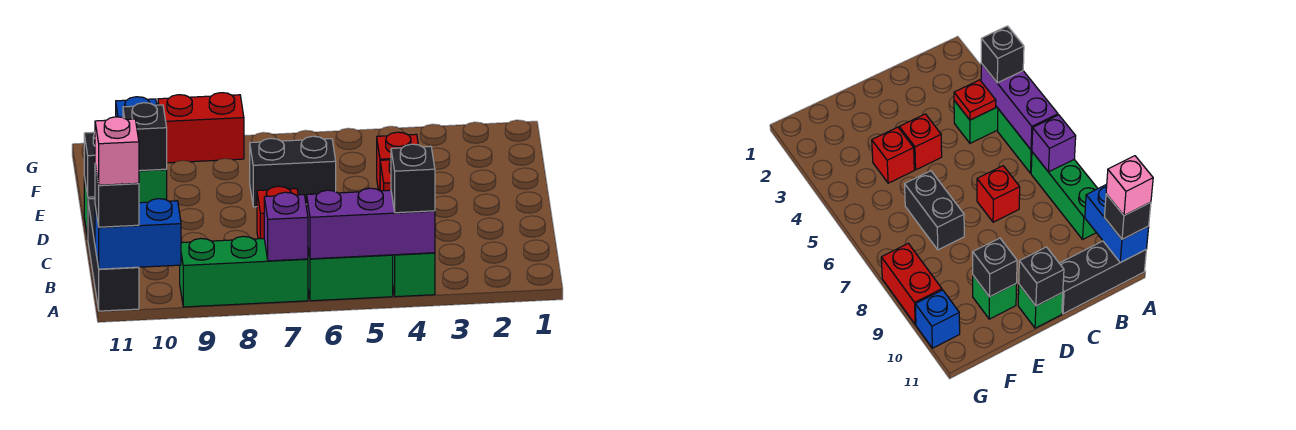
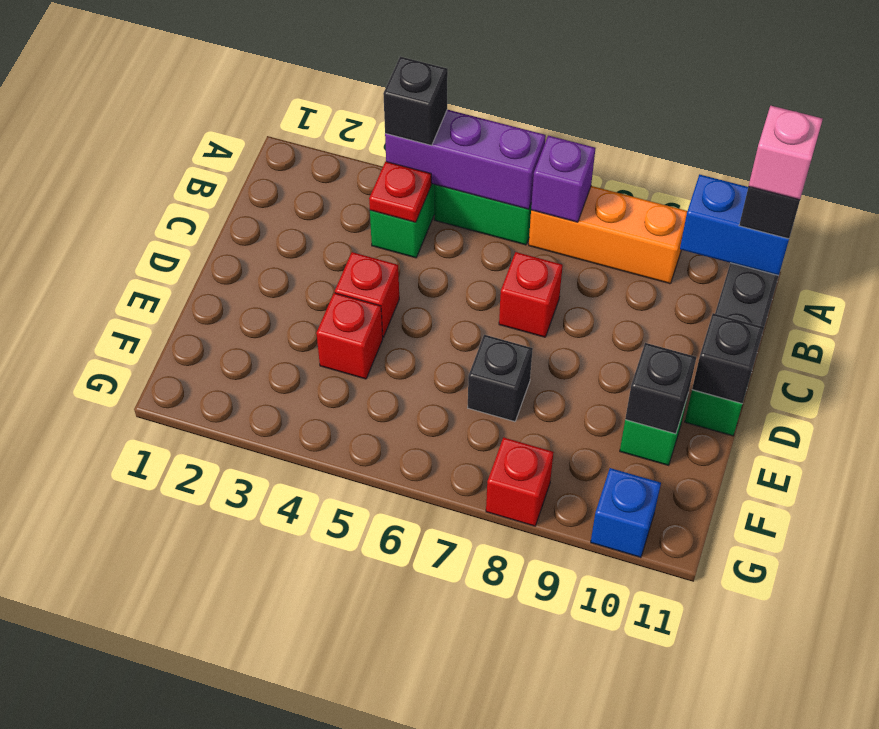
green 1x3 brick [180,236,308,307] -> orange 1x3 brick [529,186,687,284]
black 1x2 brick [250,136,336,207] -> black 1x1 brick [468,335,533,422]
red 1x2 brick [158,93,244,163] -> red 1x1 brick [486,437,554,526]

